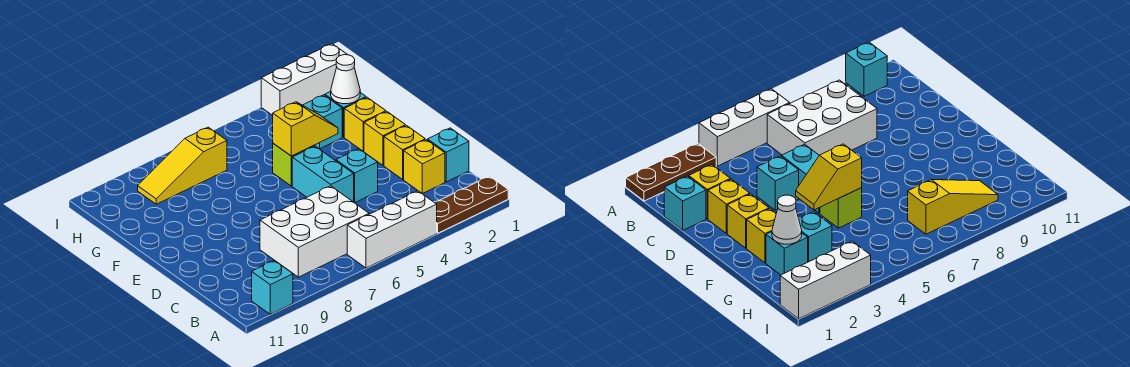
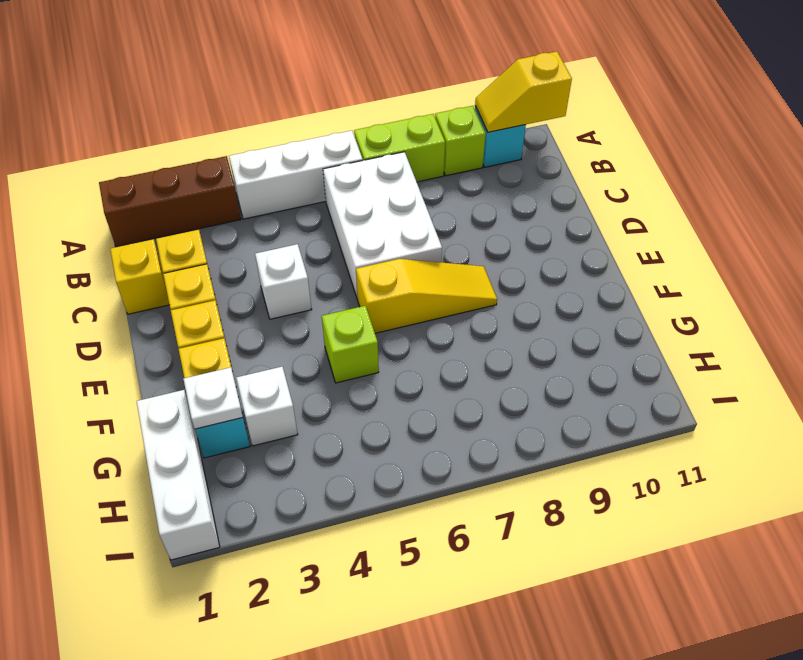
brown 1x3 plate [434,176,508,233] -> brown 1x3 brick [99,156,241,246]
none -> lime 1x2 brick [354,114,445,182]
none -> lime 1x1 brick [435,106,486,176]
white 2x3 brick [260,186,369,277] -> white 2x3 brick turned to [323,152,442,299]
cyan 1x1 brick [427,128,469,182] -> yellow 1x1 brick [110,239,169,314]
cyan 1x1 brick [336,149,378,203] -> white 1x1 brick [255,244,312,319]
cyan 1x2 brick [292,146,354,202] -> none
yellow 1x2 slope [273,102,338,156] -> yellow 1x2 slope moved to [475,51,572,132]
white 1x1 cone [331,55,360,104] -> white 1x1 plate [184,367,243,429]
cyan 1x1 brick [303,95,342,149] -> white 1x1 brick [236,367,298,446]
yellow 1x3 slope [138,127,227,204] -> yellow 1x3 slope moved to [356,259,497,333]
white 1x3 brick [261,44,347,115] -> white 1x3 brick turned to [137,390,220,560]

